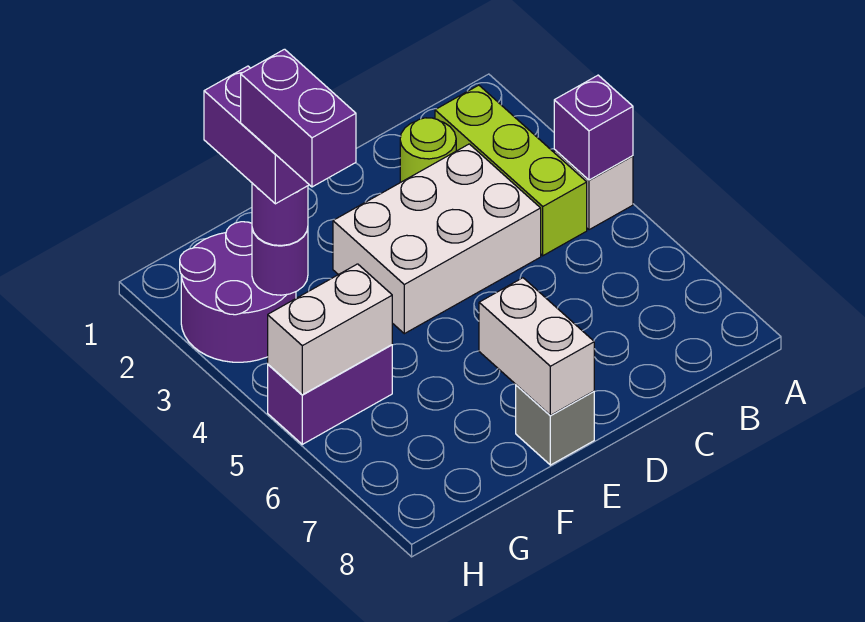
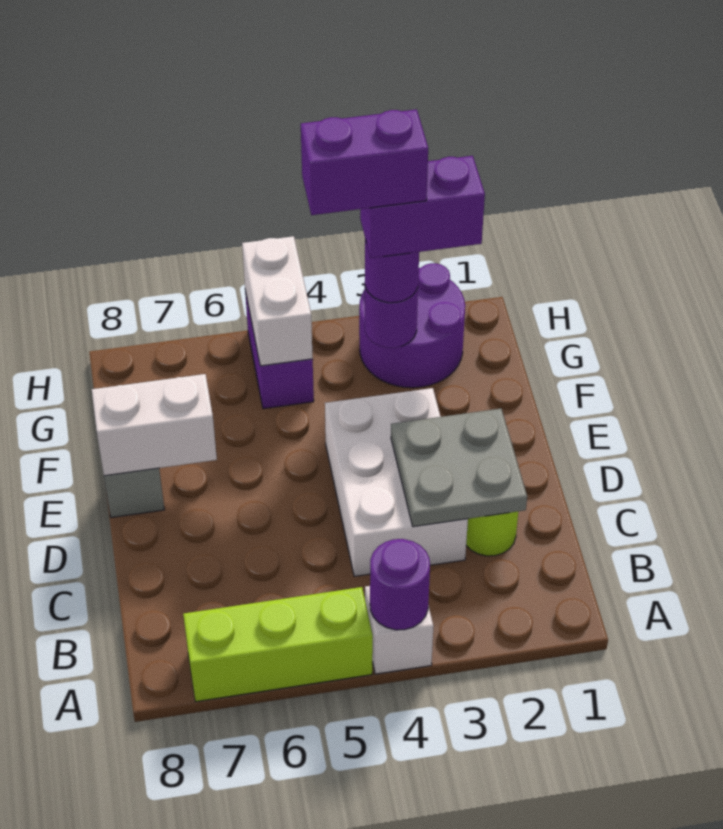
purple 1x1 brick [554,75,633,180] -> purple 1x1 round brick [370,539,430,630]
lime 1x3 brick [435,85,587,256] -> lime 1x3 brick moved to [183,587,373,702]
none -> grey 2x2 plate [391,409,527,527]

